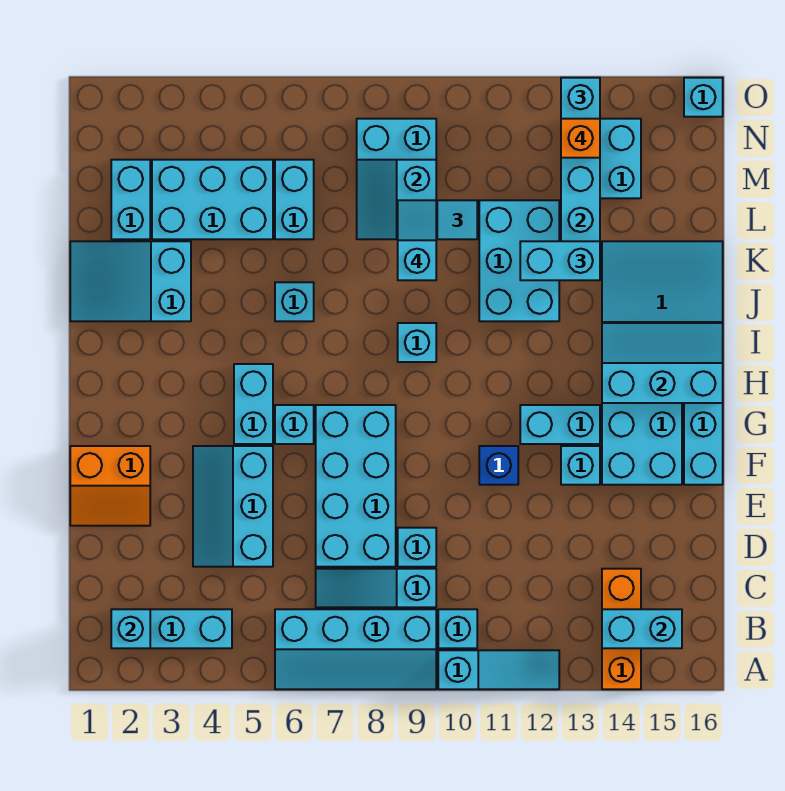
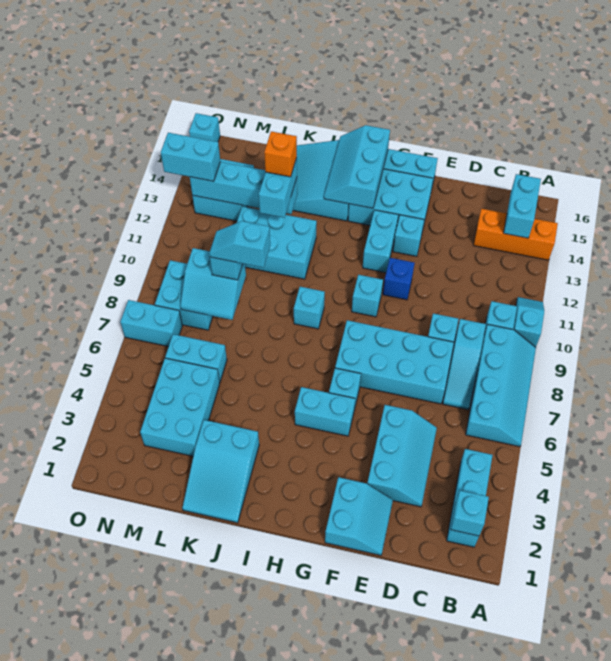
cyan 1x3 slope [438,650,559,689] -> cyan 1x2 slope [513,297,544,347]
cyan 2x3 slope [193,446,273,567] -> cyan 2x3 slope turned to [367,405,437,507]
orange 2x2 slope [70,446,150,526] -> cyan 2x2 slope [325,477,393,555]
cyan 1x1 brick [275,282,314,321] -> cyan 1x1 brick moved to [352,275,383,317]
cyan 1x2 brick [111,160,150,239] -> cyan 1x2 brick moved to [120,300,182,347]
orange 1x1 brick [561,119,600,158] -> orange 1x1 brick moved to [264,131,297,177]

